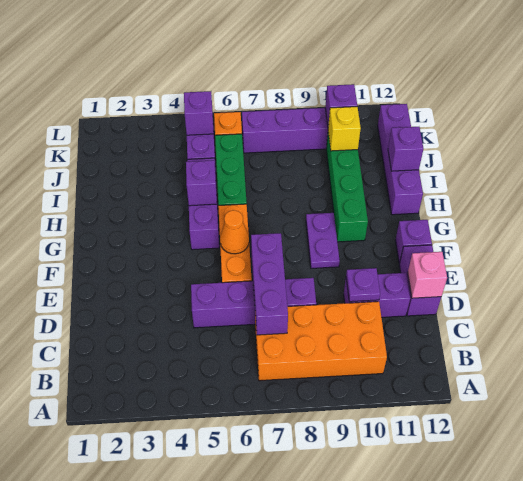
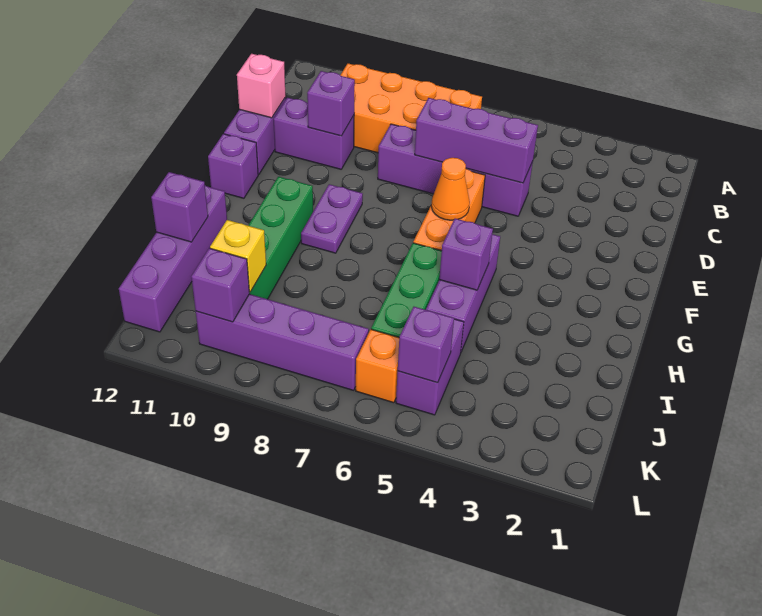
purple 1x3 brick [251,233,288,335] -> purple 1x3 brick turned to [415,98,538,183]
purple 1x1 plate [346,268,380,302] -> purple 1x1 brick [307,71,355,136]

